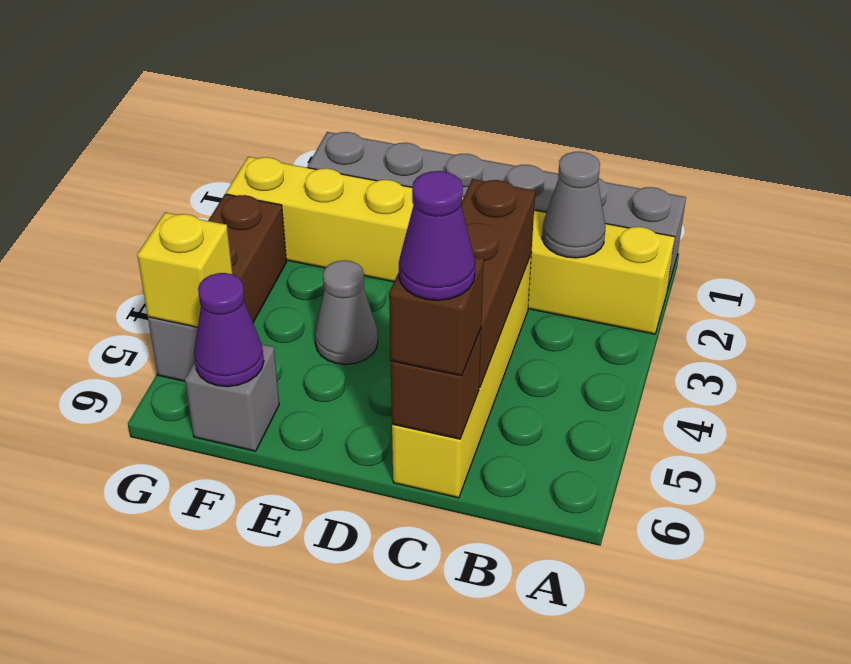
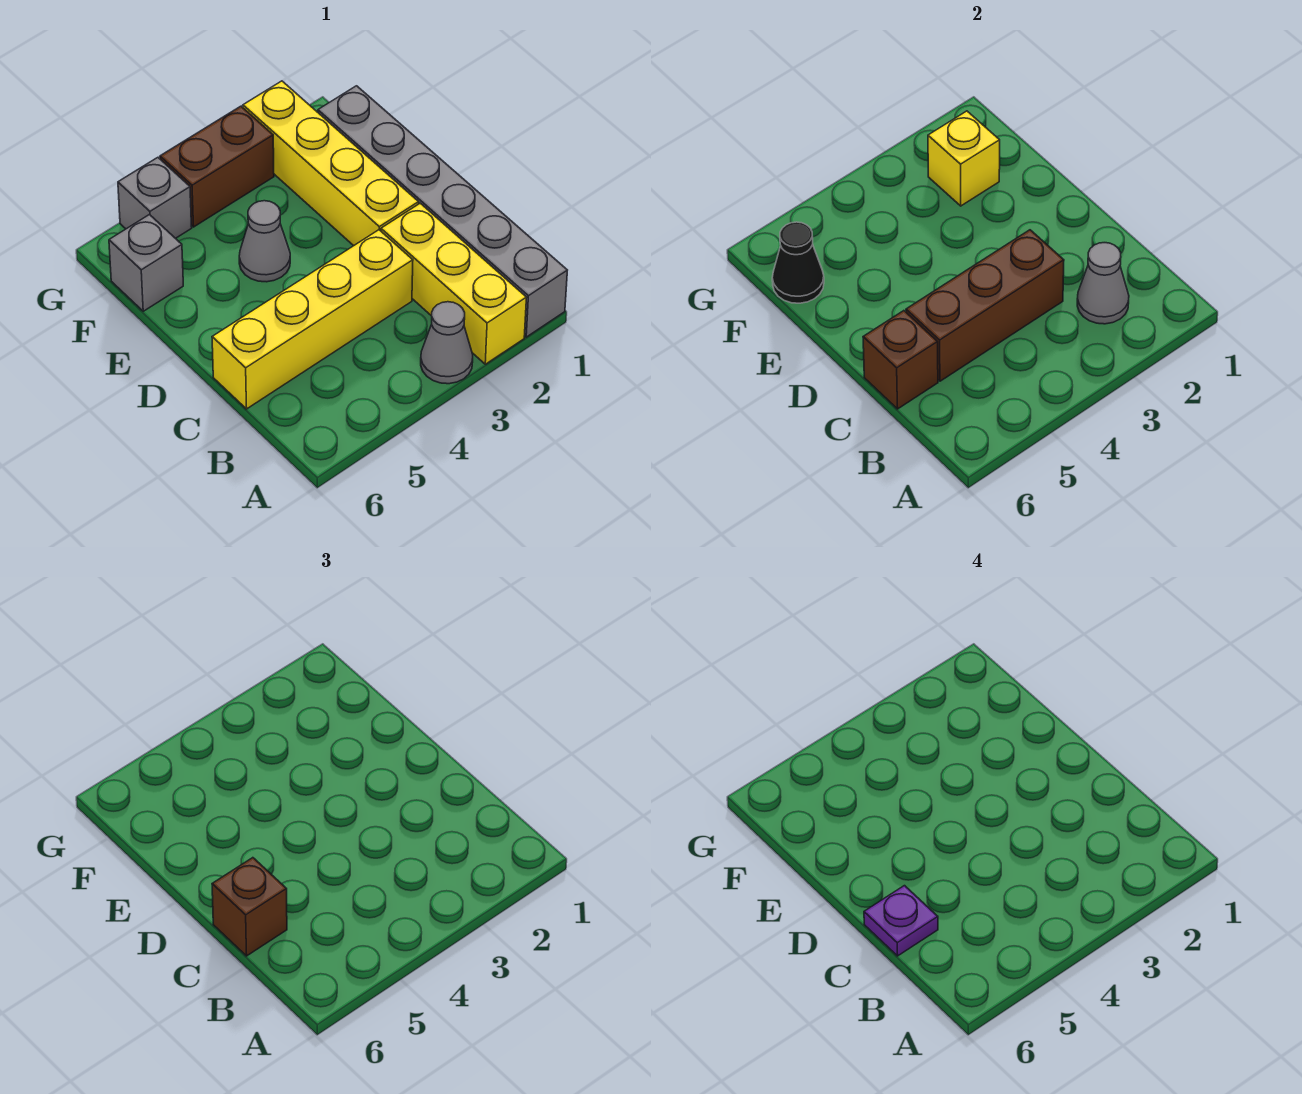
none -> grey 1x1 cone [421,302,473,384]
purple 1x1 cone [399,171,475,300] -> purple 1x1 plate [864,886,938,956]
purple 1x1 cone [194,273,264,387] -> black 1x1 cone [772,222,824,303]
yellow 1x1 brick [137,213,232,327] -> yellow 1x1 brick moved to [928,111,1000,206]

